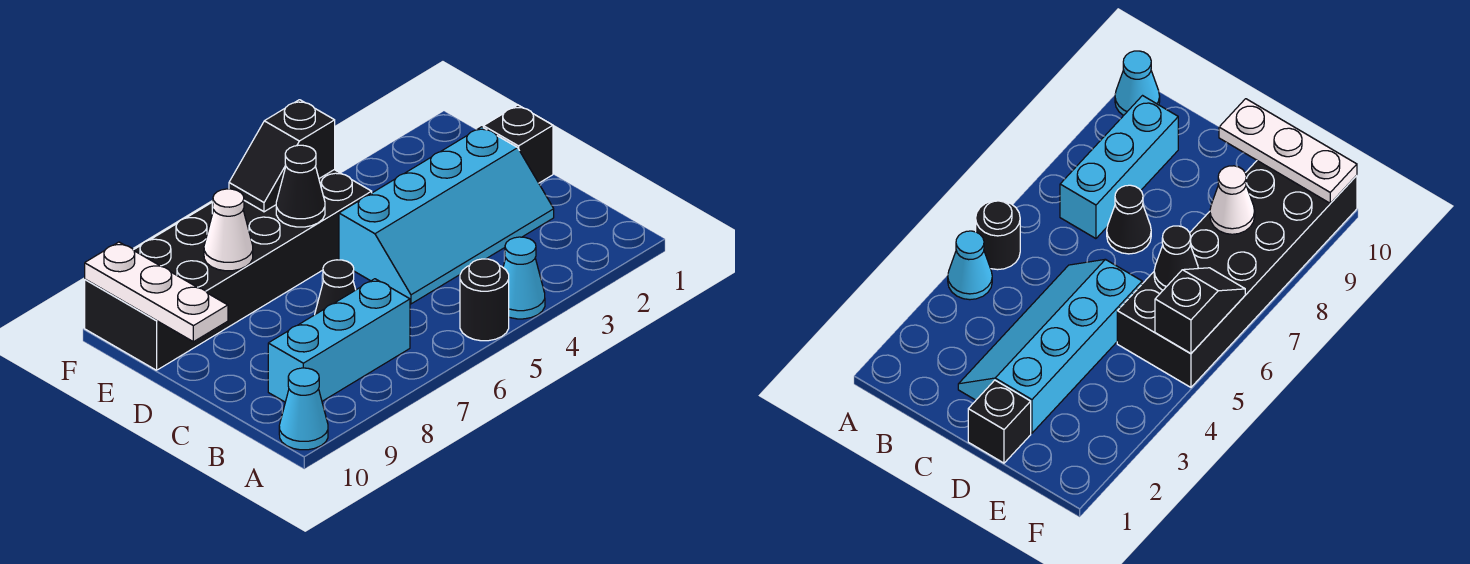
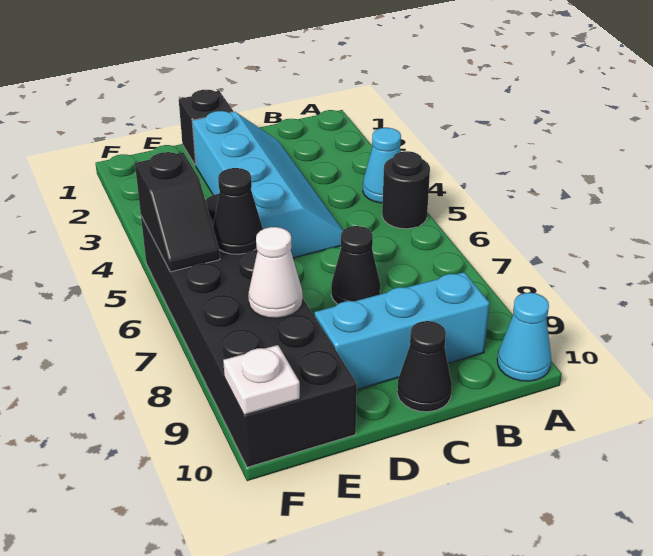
cyan 1x3 brick [268,279,410,402] -> cyan 1x3 brick turned to [314,272,489,390]
none -> black 1x1 cone [397,321,452,412]
white 1x3 plate [85,242,228,342] -> white 1x1 plate [223,345,300,415]

